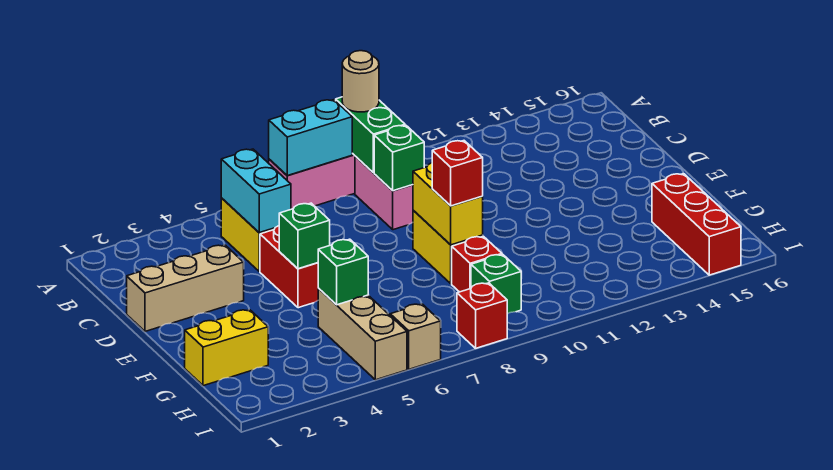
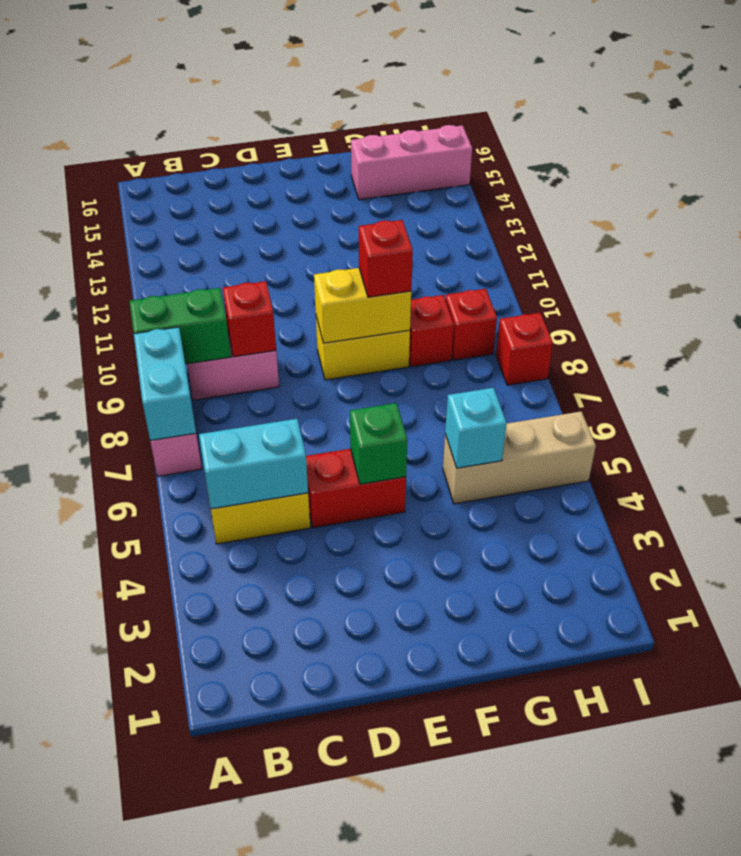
tan 1x1 round brick [342,51,379,112] -> none
green 1x1 brick [374,125,424,191] -> red 1x1 brick [223,281,276,357]
tan 1x3 brick [127,245,244,331] -> none
yellow 1x2 brick [185,310,268,386] -> none
green 1x1 brick [318,239,368,305] -> cyan 1x1 brick [445,388,507,468]
red 1x3 brick [652,174,741,275] -> pink 1x3 brick [351,125,472,200]
green 1x1 brick [471,254,521,314] -> red 1x1 brick [445,289,497,360]
tan 1x1 brick [390,304,441,369] -> none

